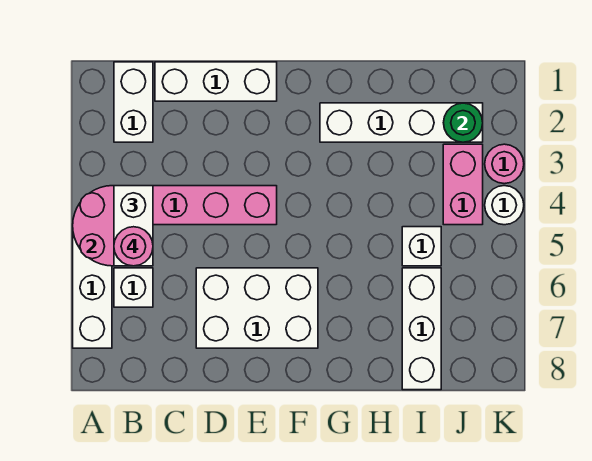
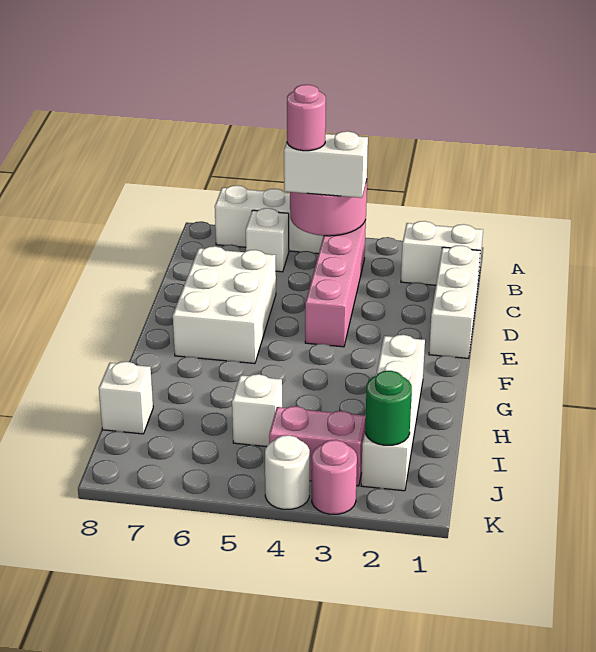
white 1x3 brick [402,268,441,390] -> white 1x1 brick [99,362,153,434]

